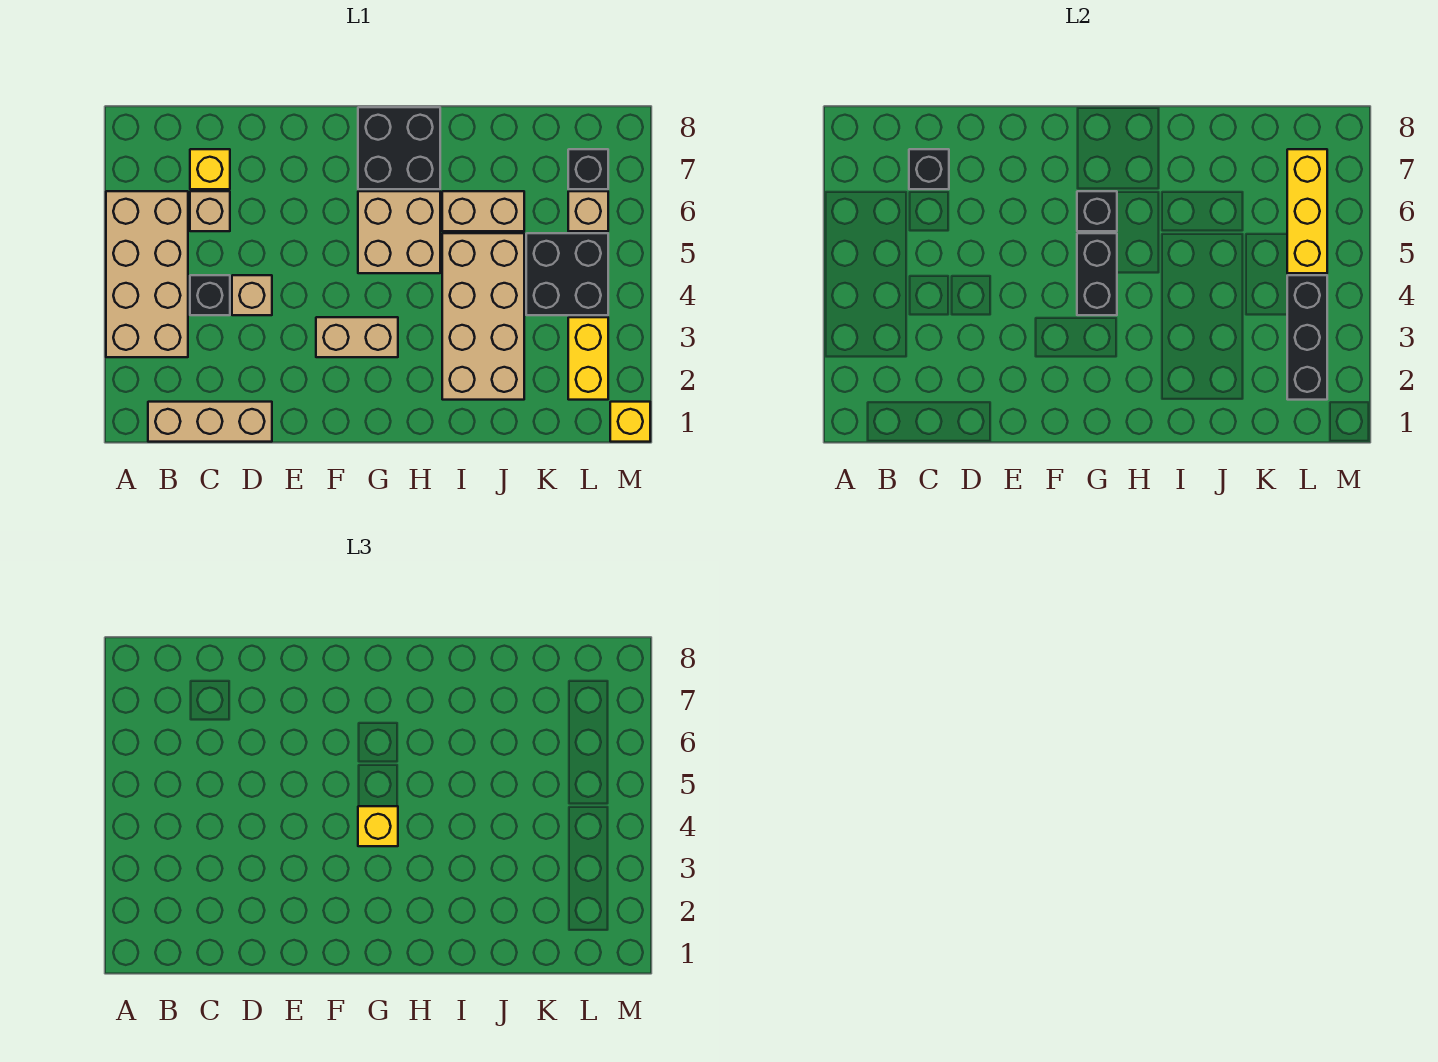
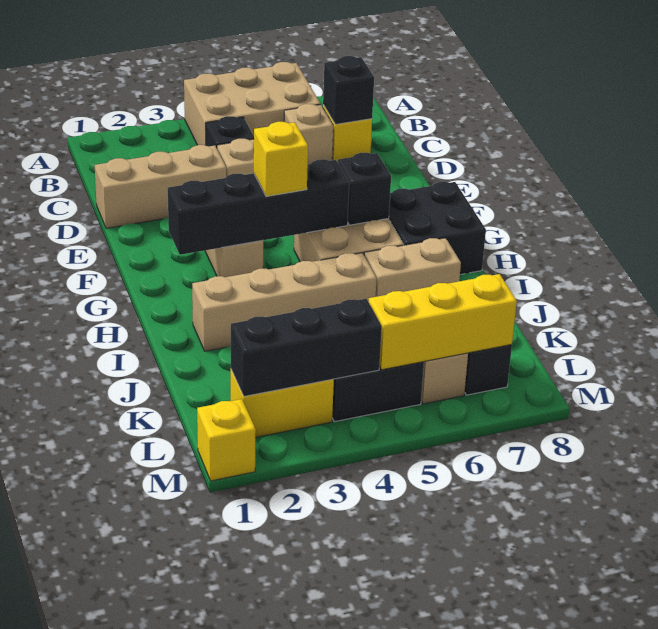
tan 2x4 brick [106,191,188,357] -> tan 2x3 brick [184,62,321,145]
tan 1x3 brick [148,402,272,442] -> tan 1x3 brick turned to [95,145,226,228]
black 1x2 brick [1077,233,1117,315] -> black 1x4 brick [168,159,349,255]
tan 2x4 brick [442,233,524,400] -> tan 1x4 brick [192,253,377,351]
tan 1x2 brick [442,191,524,231] -> tan 1x2 brick turned to [364,238,461,297]

